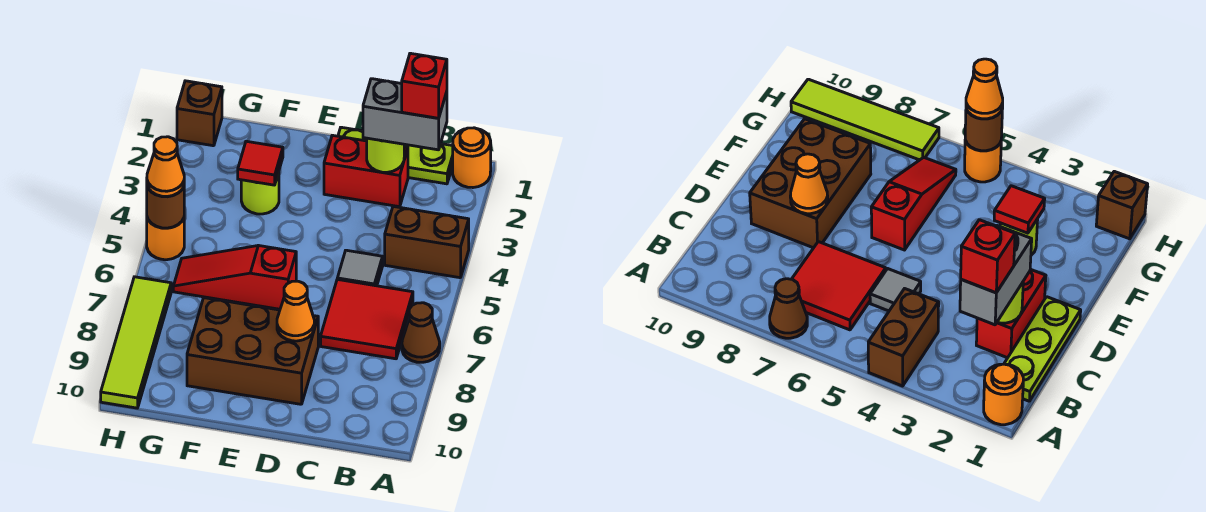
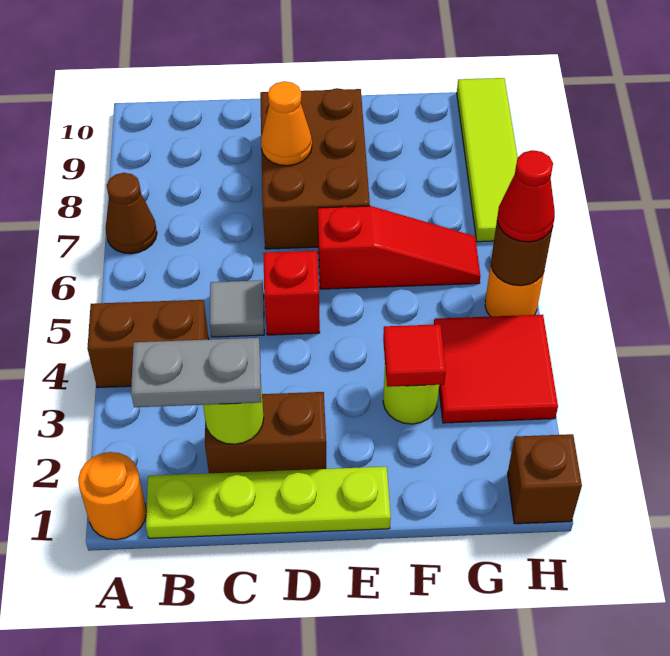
lime 1x3 plate [338,127,453,184] -> lime 1x4 plate [146,467,391,538]
grey 1x2 brick [363,79,447,150] -> grey 1x2 plate [131,338,261,407]
red 1x1 brick [402,53,447,118] -> red 1x1 brick moved to [263,251,320,335]
red 2x2 tile [321,279,413,359] -> red 2x2 tile moved to [434,315,558,423]
red 1x2 brick [324,135,408,207] -> brown 1x2 brick [205,392,326,473]
brown 2x3 brick [187,298,318,404] -> brown 2x3 brick turned to [260,88,370,249]
orange 1x1 cone [147,137,184,197] -> red 1x1 cone [497,150,555,242]

